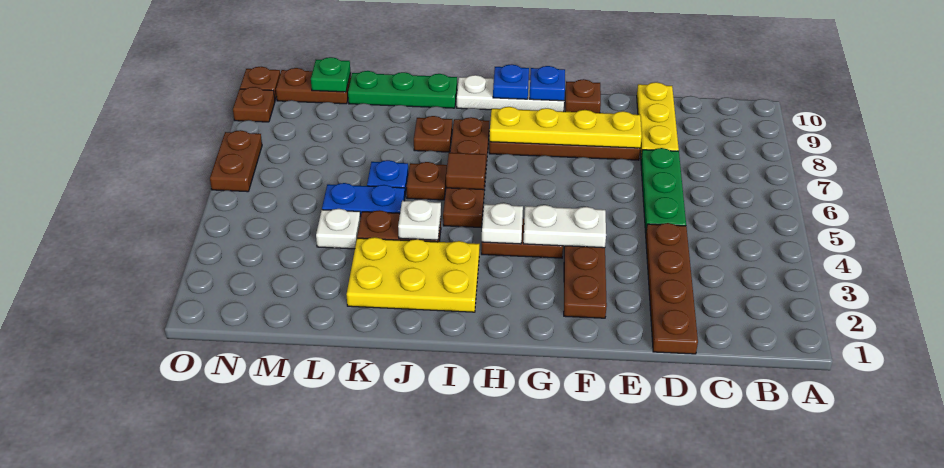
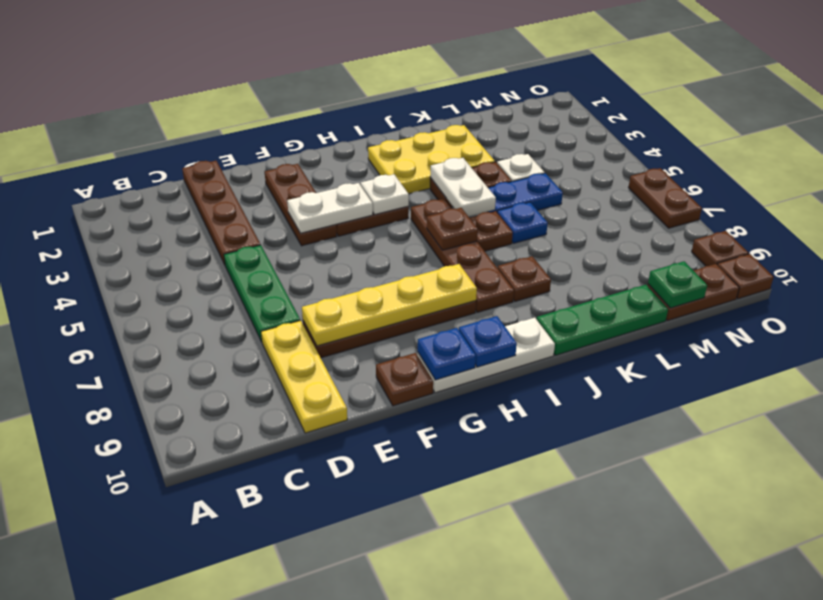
brown 1x1 tile [446,153,486,190] -> brown 1x1 plate [427,208,478,250]
white 1x1 plate [398,200,441,240] -> white 1x2 plate [430,158,496,216]

